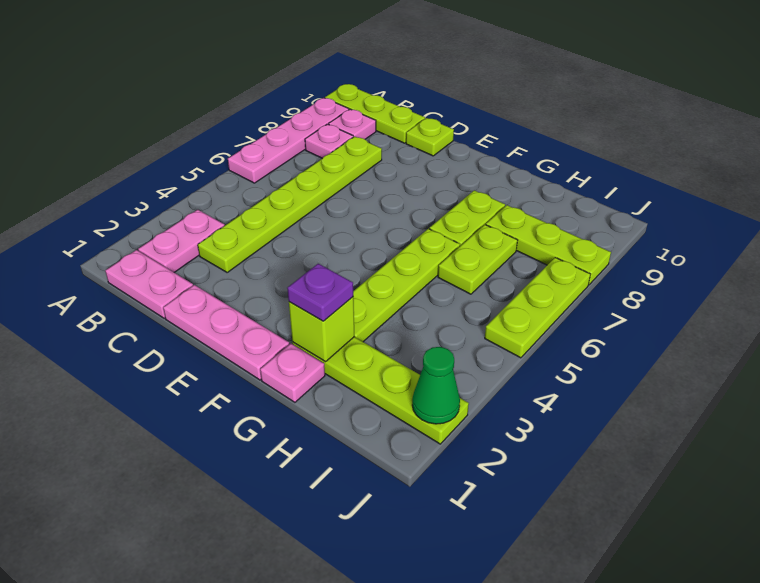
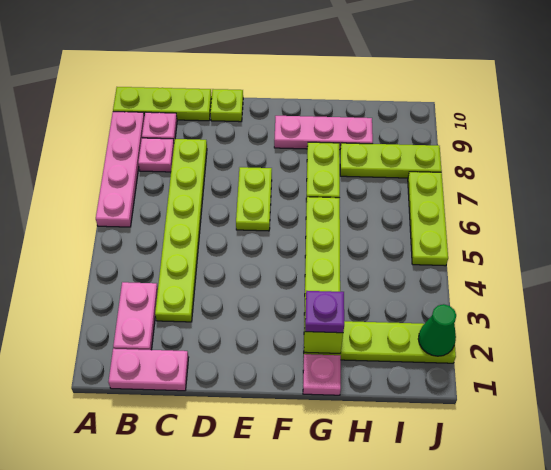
pink 1x3 plate [163,285,289,380] -> pink 1x3 plate moved to [274,116,373,150]
lime 1x2 plate [438,225,518,294] -> lime 1x2 plate moved to [236,167,272,231]

